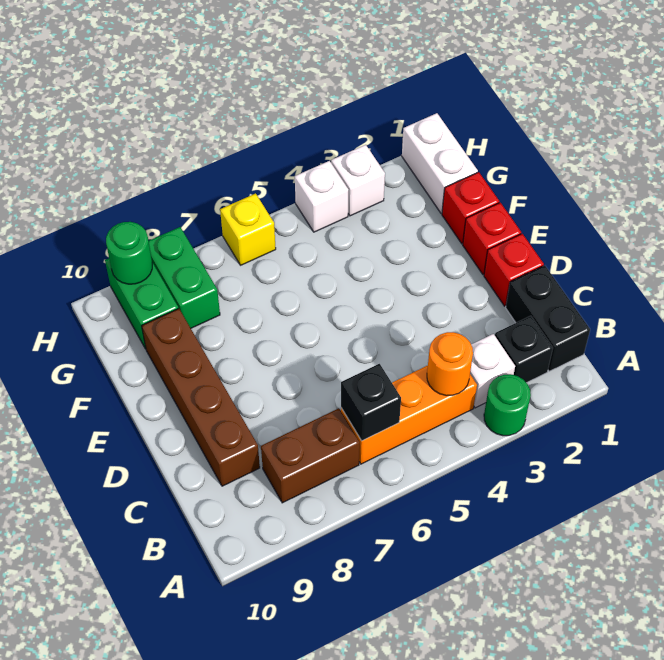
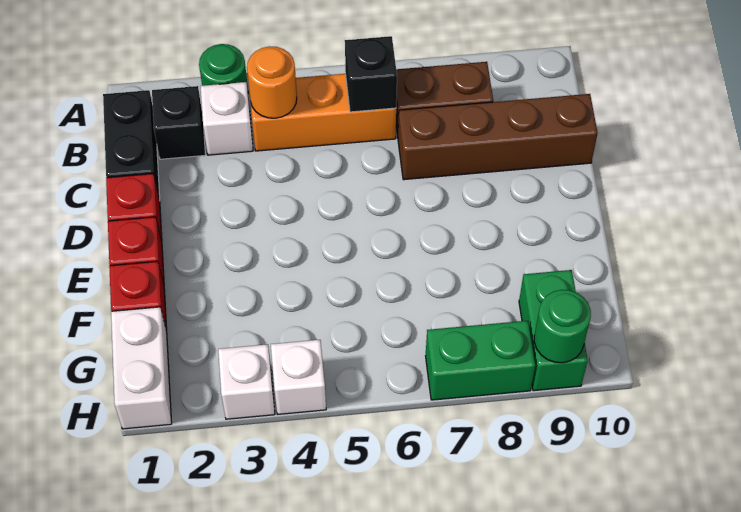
brown 1x4 brick [142,309,260,486] -> brown 1x4 brick turned to [398,94,598,180]
green 1x2 brick [149,227,220,328] -> green 1x2 brick turned to [426,321,535,400]
yellow 1x1 brick [220,193,276,265] -> none

